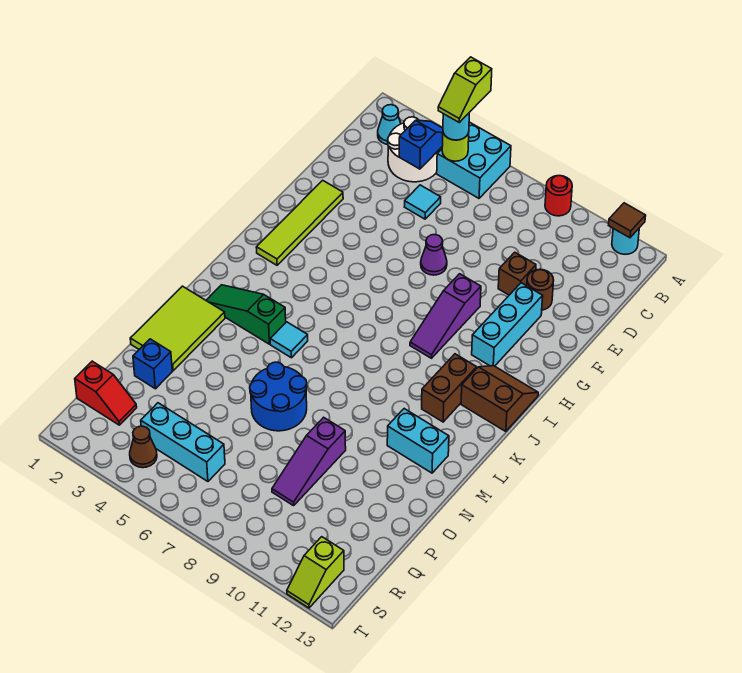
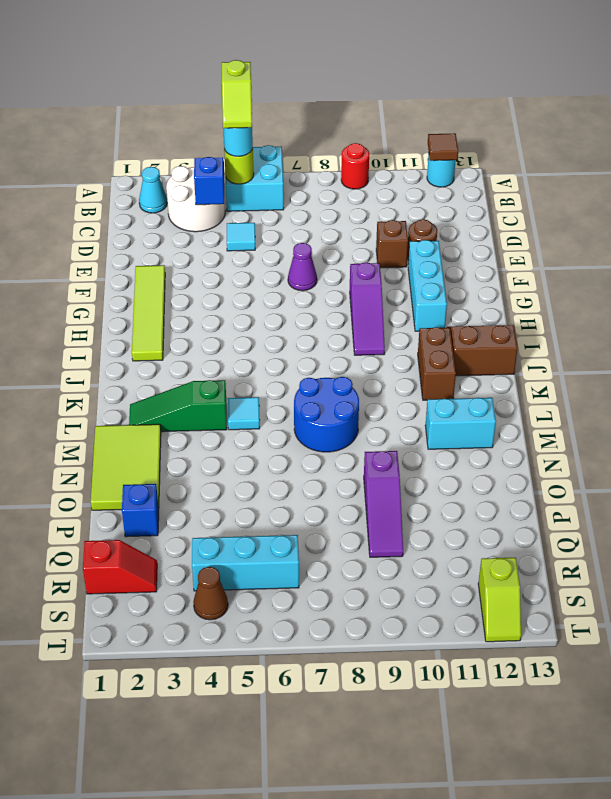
blue 2x2 round brick [250,362,307,431] -> blue 2x2 round brick moved to [294,377,359,452]

